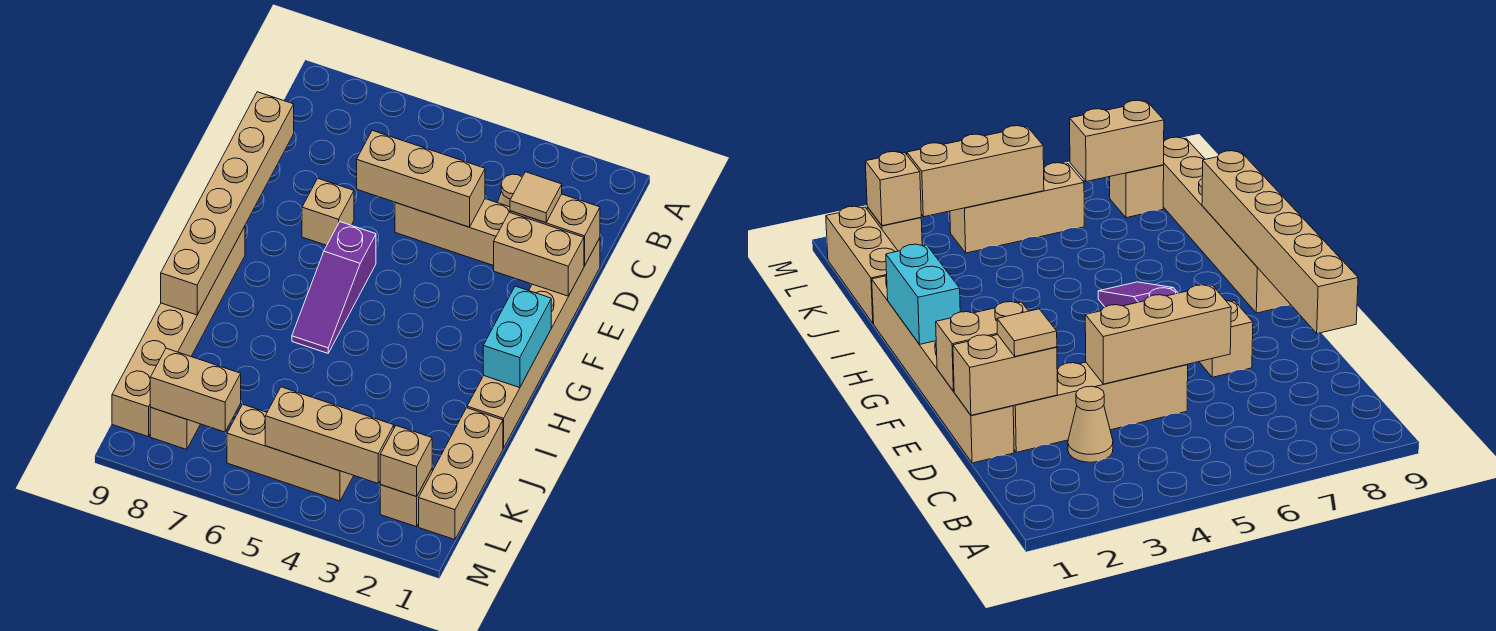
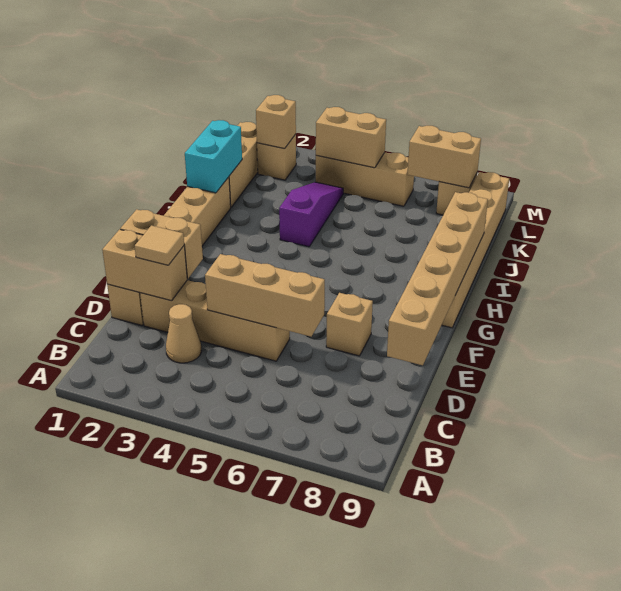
purple 1x3 slope [292,222,376,353] -> purple 1x3 slope moved to [279,182,343,247]
cyan 1x2 brick [483,286,551,388] -> cyan 1x2 brick moved to [185,120,242,193]
tan 1x3 brick [265,387,394,483] -> tan 1x2 brick [316,107,386,168]

